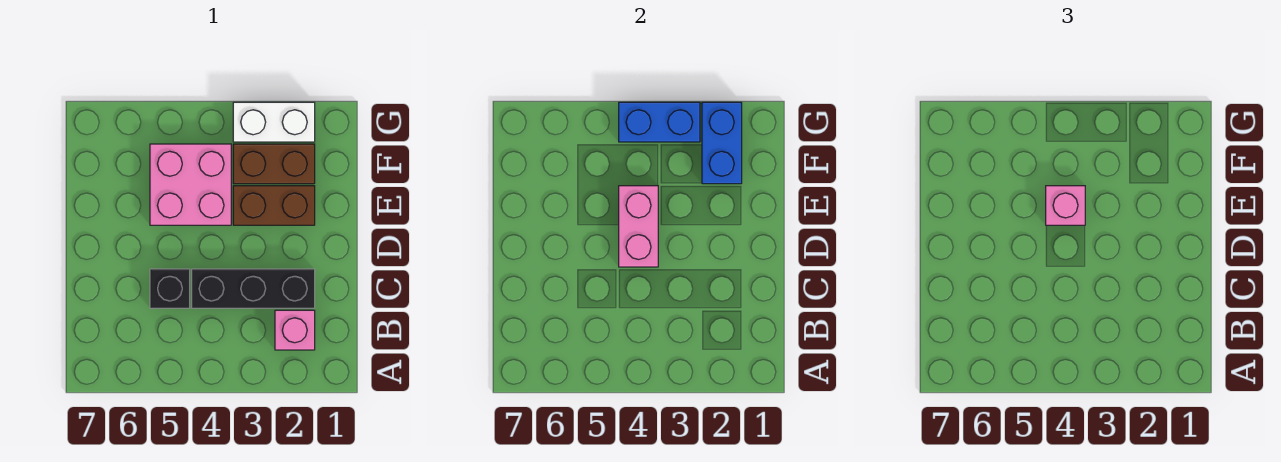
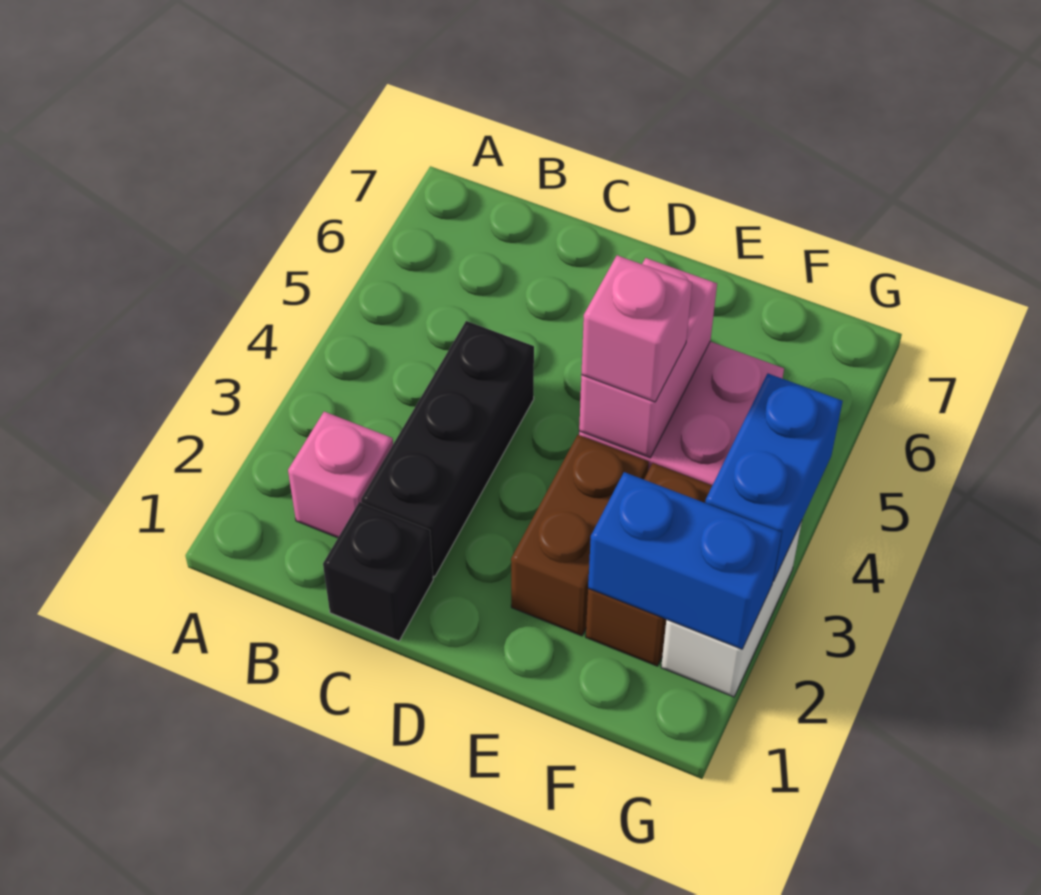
black 1x1 brick [150,269,190,308] -> black 1x1 brick moved to [323,502,433,641]
pink 1x2 brick [619,186,658,267] -> pink 1x2 brick turned to [579,258,717,458]

